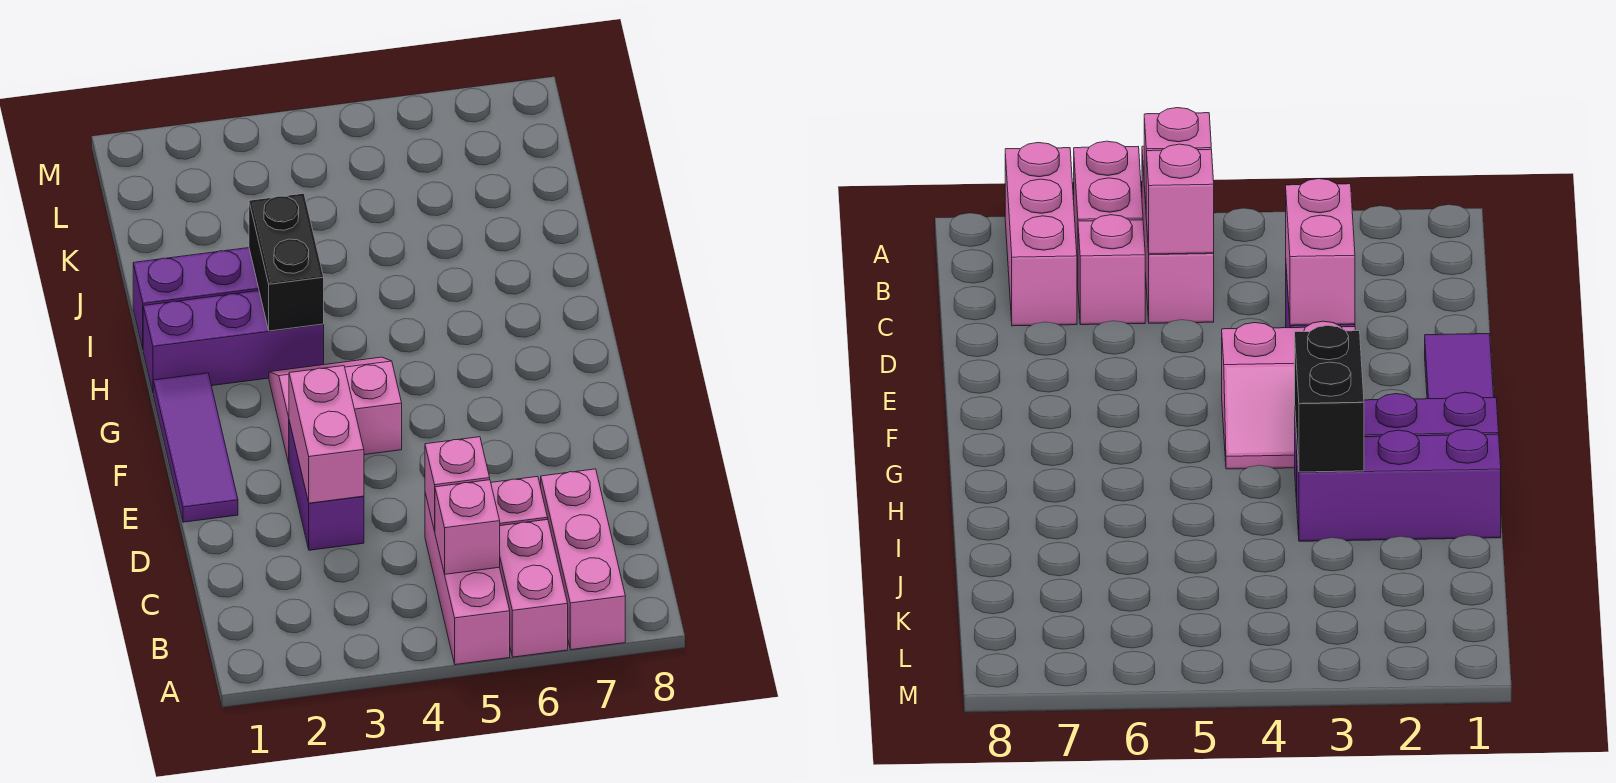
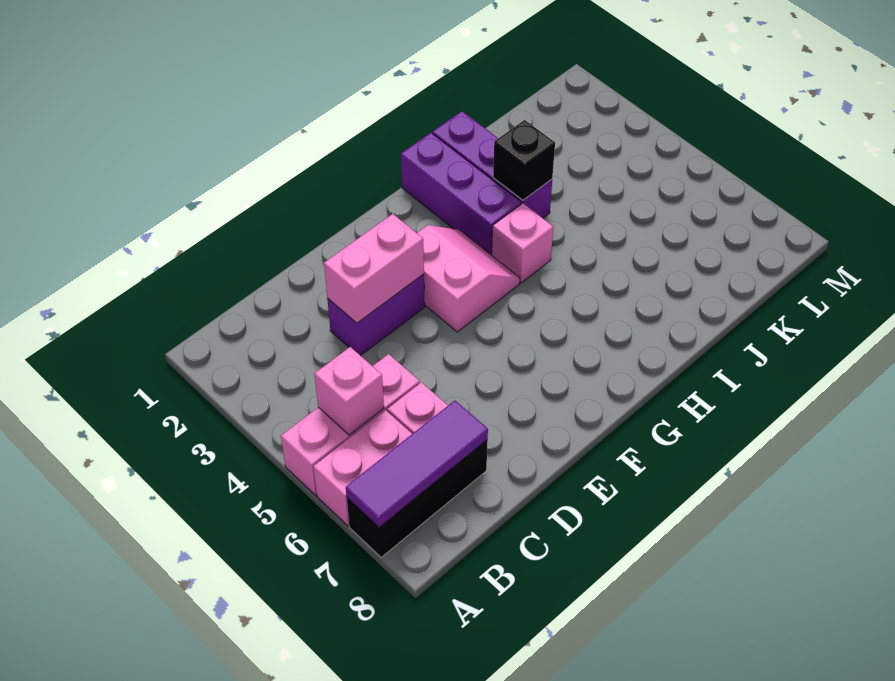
pink 1x3 brick [541,469,625,650] -> black 1x3 brick [347,440,488,557]
pink 1x1 brick [425,437,490,531] -> pink 1x1 brick moved to [492,203,553,283]
purple 1x3 tile [153,373,238,522] -> purple 1x3 tile moved to [346,401,488,527]
black 1x2 brick [249,193,324,331] -> black 1x1 brick [493,120,555,200]

